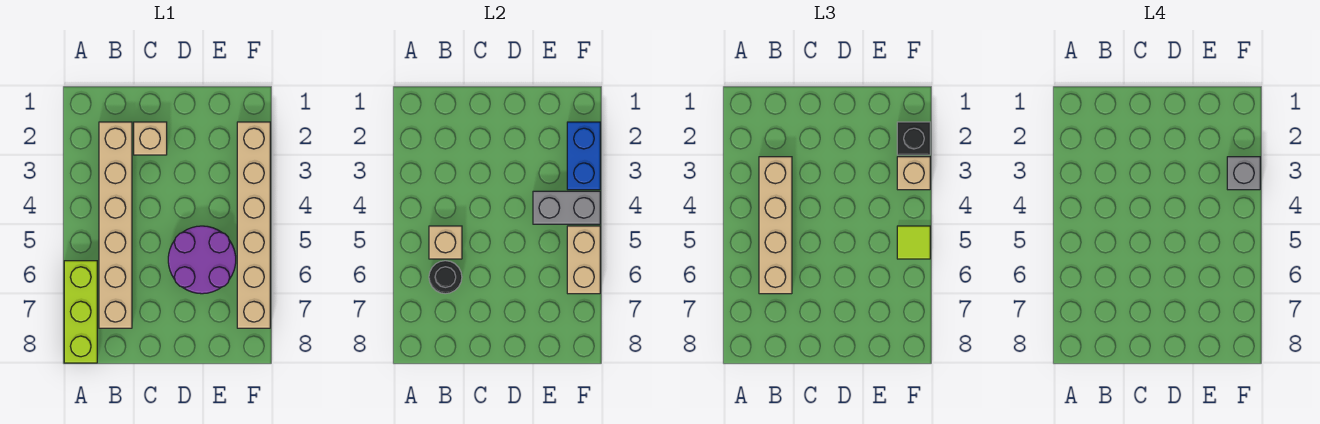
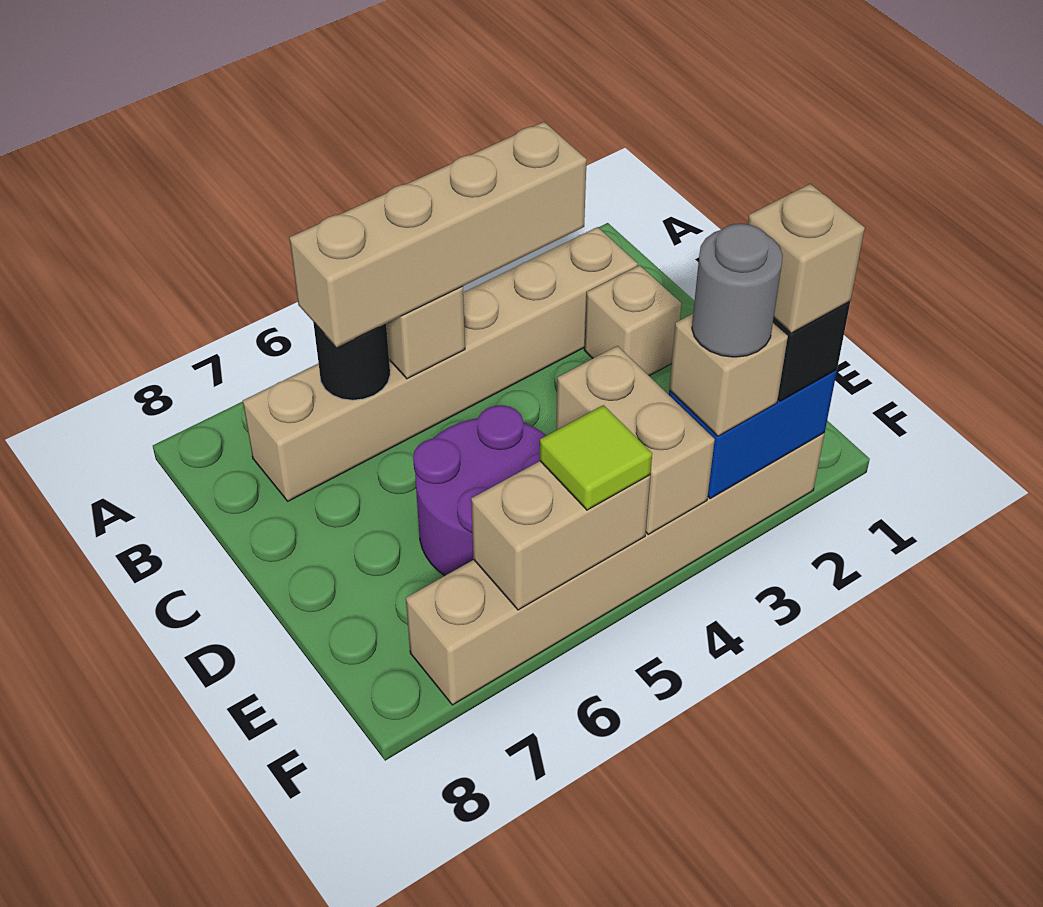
lime 1x3 brick [64,261,97,363] -> none
grey 1x2 brick [533,191,600,224] -> tan 1x2 brick [556,346,715,534]
none -> tan 1x1 brick [748,184,865,333]
grey 1x1 brick [1227,157,1260,190] -> grey 1x1 round brick [692,224,783,357]

